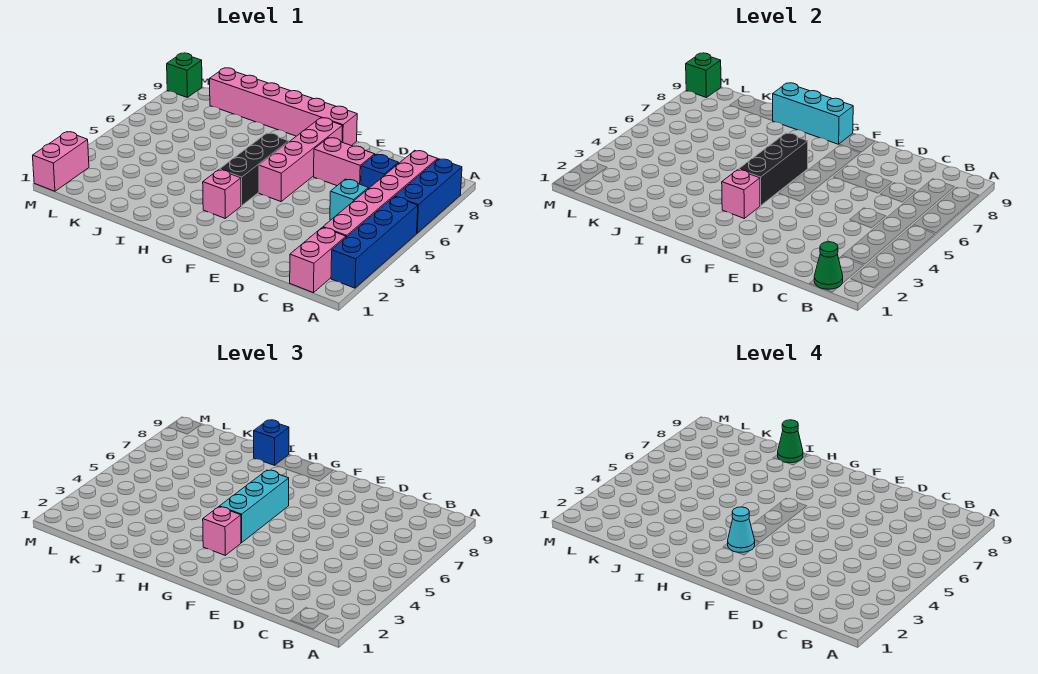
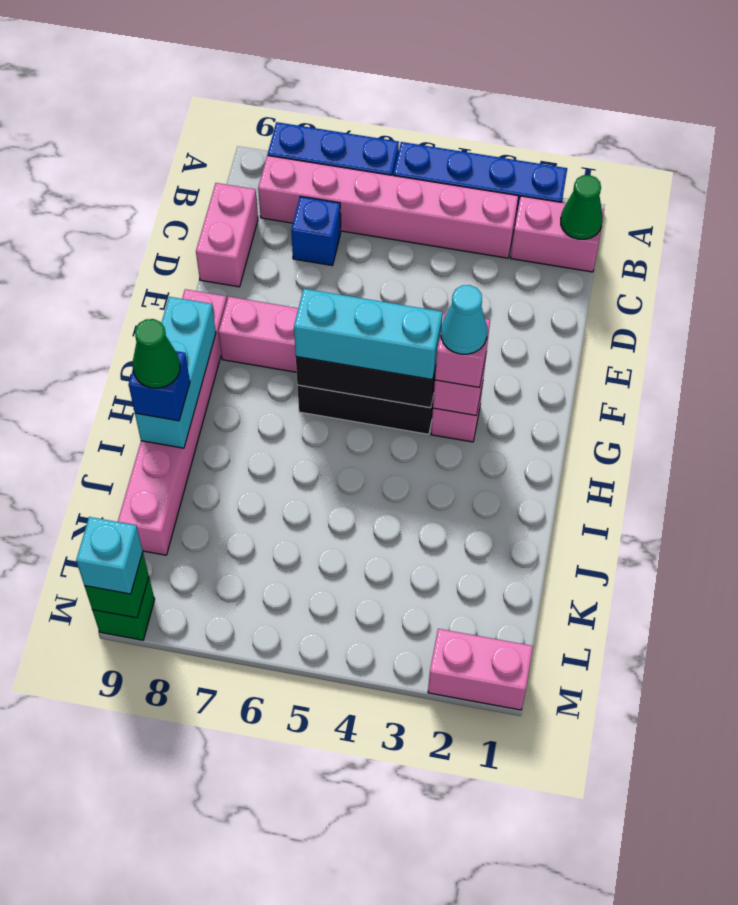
cyan 1x1 brick [330,179,368,220] -> cyan 1x1 brick moved to [76,517,143,594]
pink 1x2 brick [314,138,375,186] -> pink 1x2 brick moved to [196,183,258,287]

